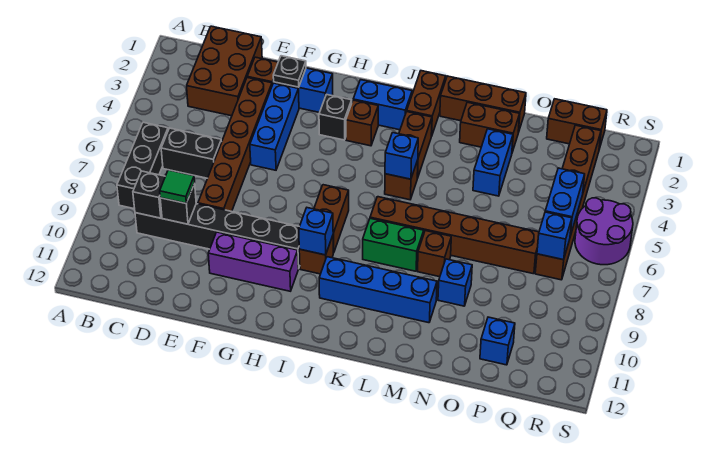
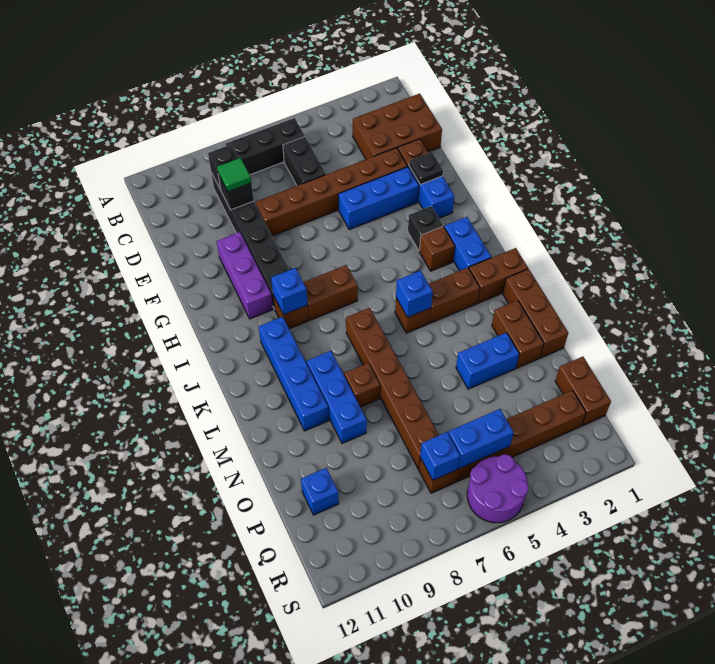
green 1x2 brick [363,219,424,271] -> none
blue 1x1 brick [438,259,472,306] -> blue 1x3 brick [307,351,367,443]

